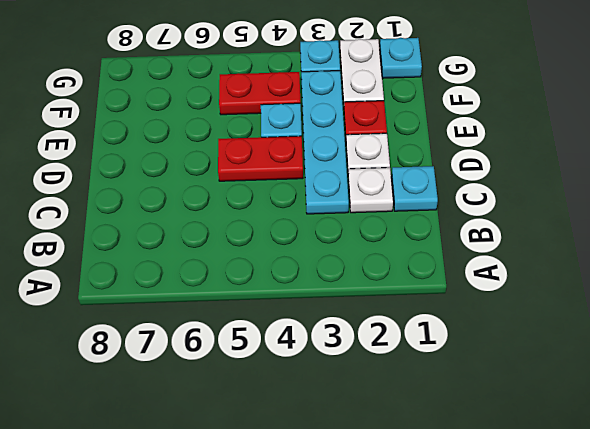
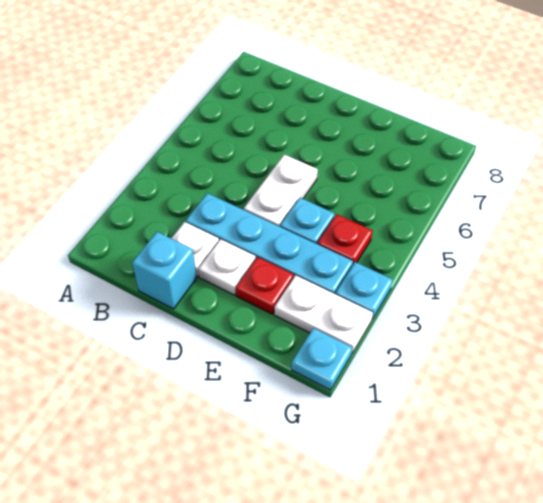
cyan 1x1 plate [391,166,438,211] -> cyan 1x1 brick [132,232,197,309]
red 1x2 plate [218,136,303,181] -> white 1x2 plate [244,155,318,227]
red 1x2 plate [219,72,300,115] -> red 1x1 plate [318,214,373,264]

